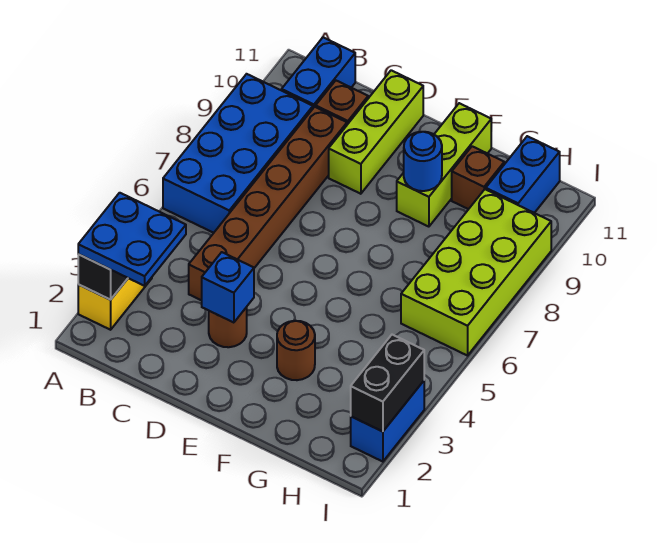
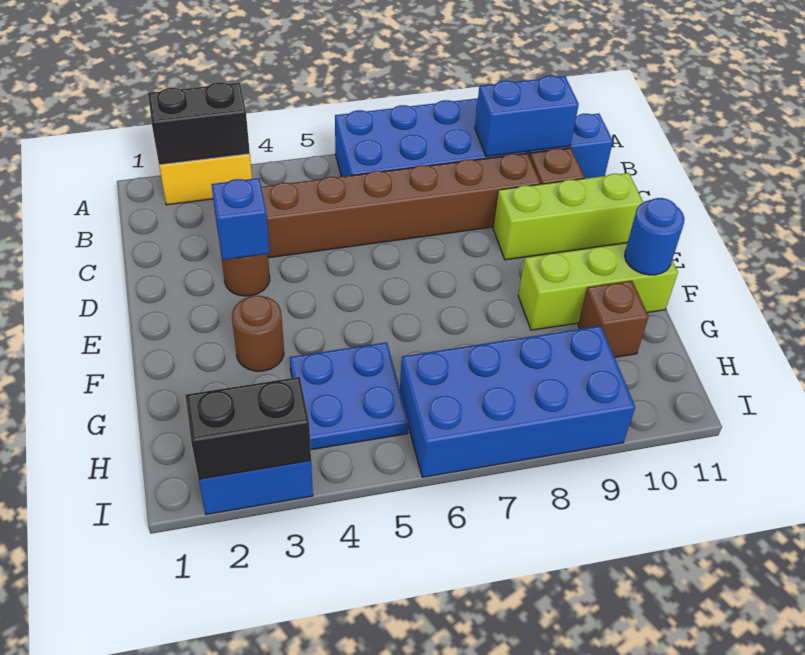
blue 2x2 plate [78,193,186,286] -> blue 2x2 plate moved to [290,342,409,450]
blue 1x1 round brick [404,132,442,191] -> blue 1x1 round brick moved to [625,198,685,275]
lime 2x4 brick [401,189,551,356] -> blue 2x4 brick [400,326,635,477]
blue 1x2 brick [486,136,560,213] -> blue 1x2 brick moved to [475,76,579,156]

